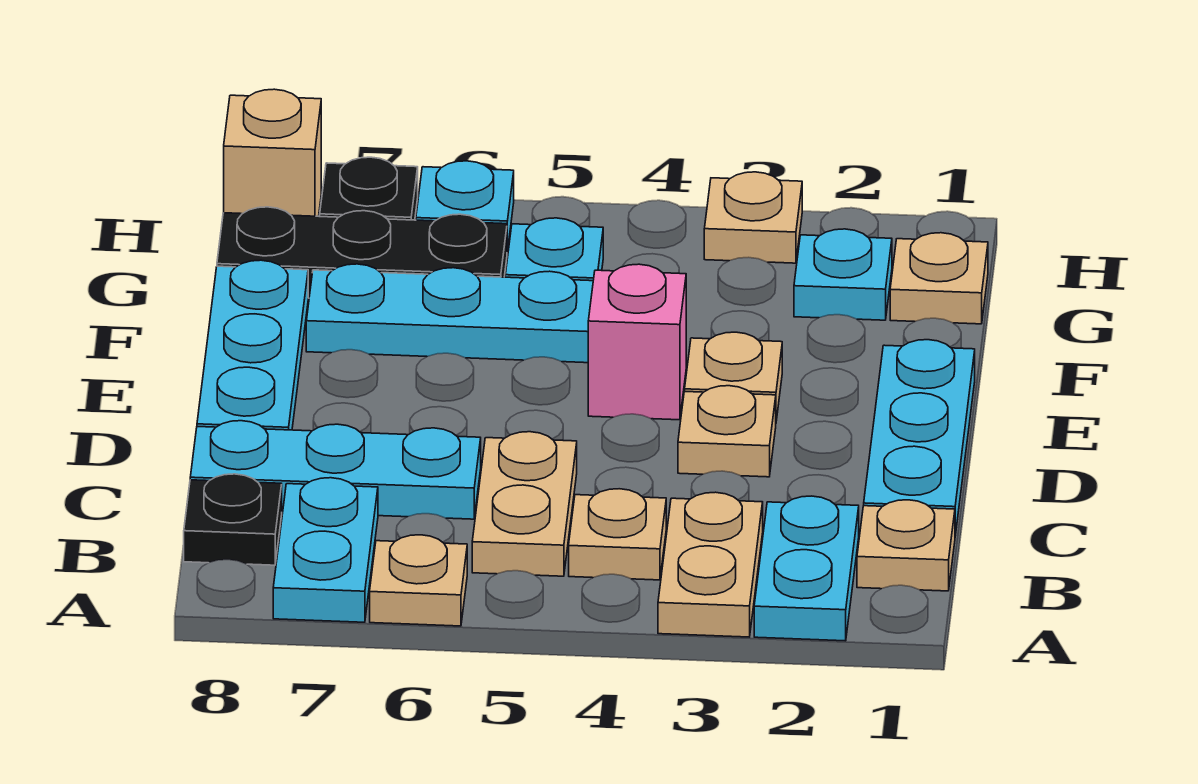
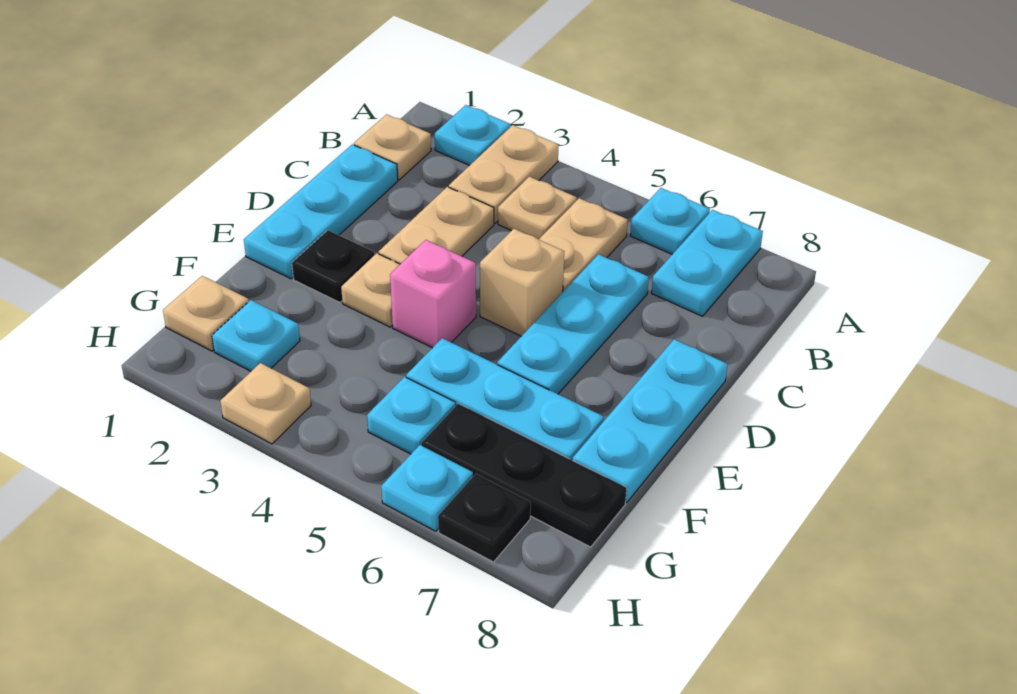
cyan 1x2 plate [754,496,859,641] -> cyan 1x1 plate [435,105,510,166]
tan 1x1 plate [370,535,467,626] -> cyan 1x1 plate [630,188,710,254]
black 1x1 plate [184,474,282,565] -> black 1x1 plate moved to [292,230,374,303]
cyan 1x3 plate [190,421,481,519] -> cyan 1x3 plate turned to [497,254,649,394]
tan 1x1 plate [678,386,776,477] -> tan 1x2 plate [378,187,494,264]
tan 1x1 brick [224,89,321,216] -> tan 1x1 brick moved to [480,229,564,336]

